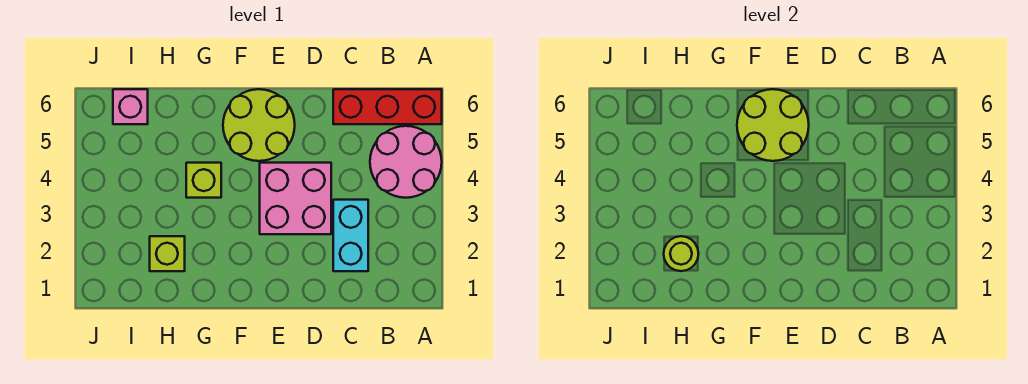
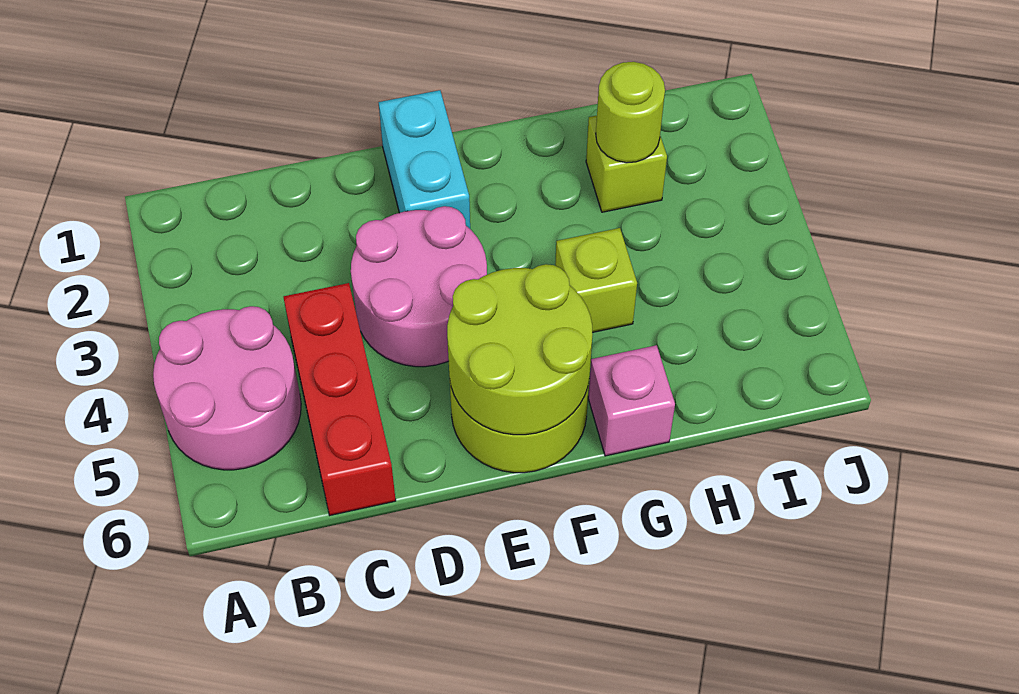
red 1x3 brick [333,89,442,124] -> red 1x3 brick turned to [284,283,396,515]
cyan 1x2 brick [333,200,368,271] -> cyan 1x2 brick moved to [379,90,470,229]
pink 2x2 brick [260,163,331,234] -> pink 2x2 round brick [351,206,487,367]
pink 1x1 brick [113,89,148,124] -> pink 1x1 brick moved to [588,345,675,456]

